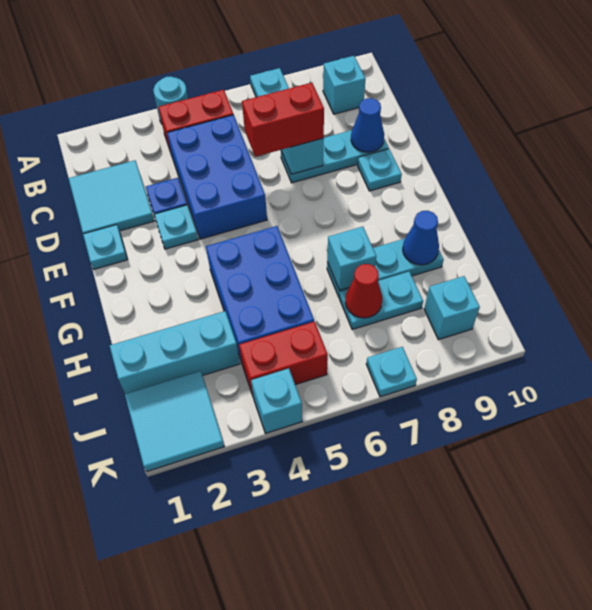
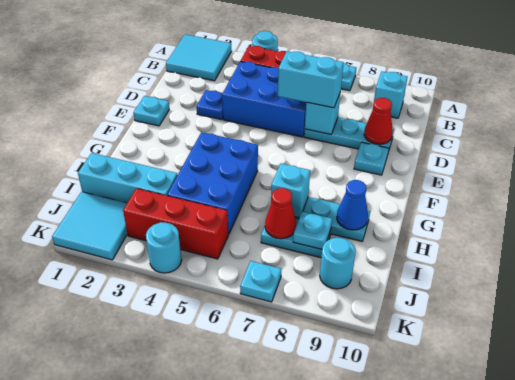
cyan 2x2 tile [69,160,154,234] -> cyan 2x2 tile moved to [166,34,232,81]
blue 2x3 brick [167,115,267,239] -> blue 2x3 brick turned to [222,61,306,137]
red 1x2 brick [242,83,324,157] -> cyan 1x2 brick [278,51,344,108]
blue 1x1 cone [351,98,384,152] -> red 1x1 cone [364,98,393,144]
cyan 1x1 plate [154,205,198,249] -> cyan 1x1 plate moved to [293,211,332,249]
red 1x2 brick [239,321,328,395] -> red 1x3 brick [123,188,229,259]
cyan 1x1 brick [424,276,480,340] -> cyan 1x1 round brick [320,238,356,289]
cyan 1x1 brick [251,368,302,433] -> cyan 1x1 round brick [146,222,182,273]

